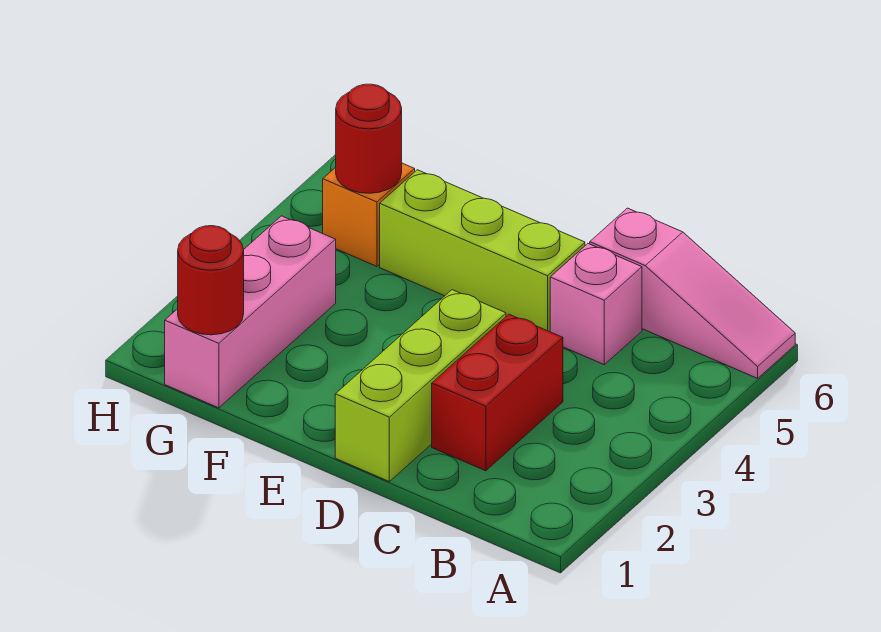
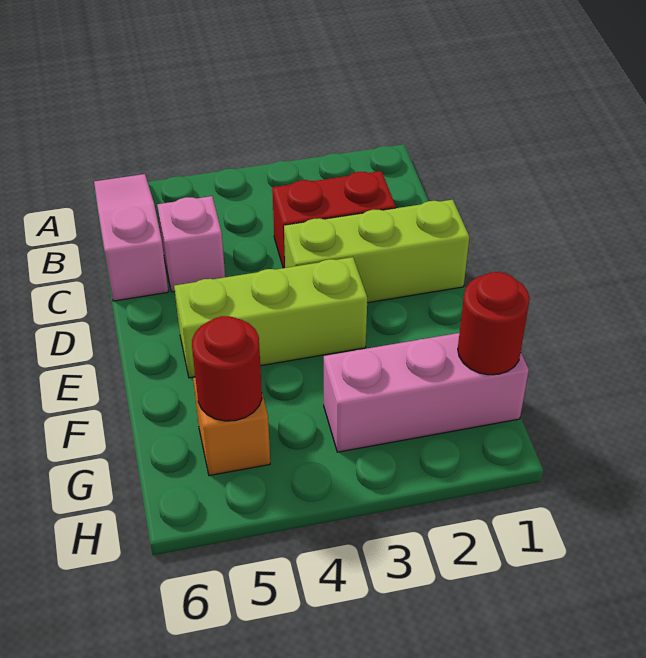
lime 1x3 brick [380,170,585,332] -> lime 1x3 brick turned to [174,257,367,378]

